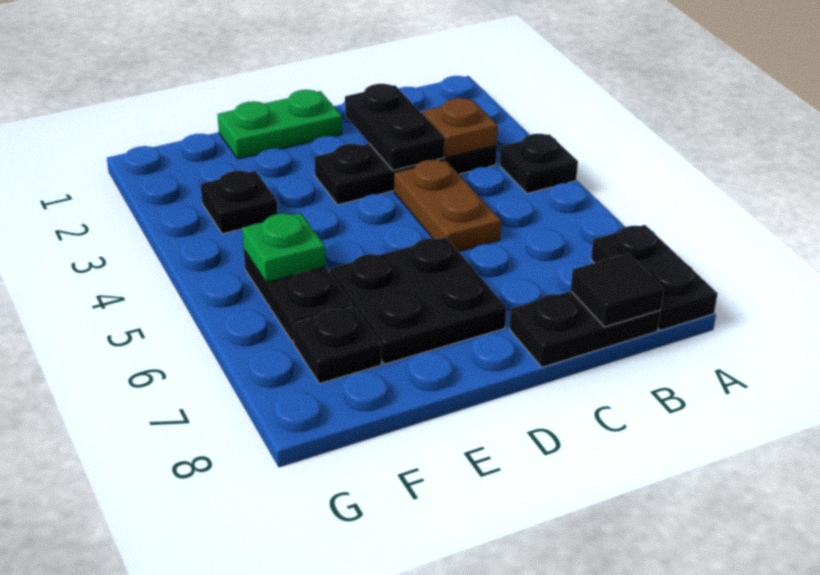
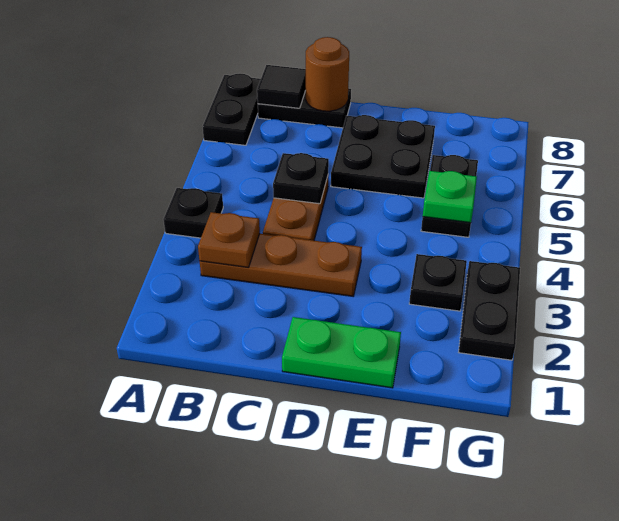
black 1x3 plate [314,144,497,205] -> brown 1x3 plate [200,234,362,296]
black 1x2 plate [345,84,445,170] -> black 1x2 plate moved to [459,261,520,360]
none -> brown 1x1 round brick [306,37,349,111]
black 1x1 plate [293,306,381,384] -> black 1x1 plate moved to [273,153,329,204]

